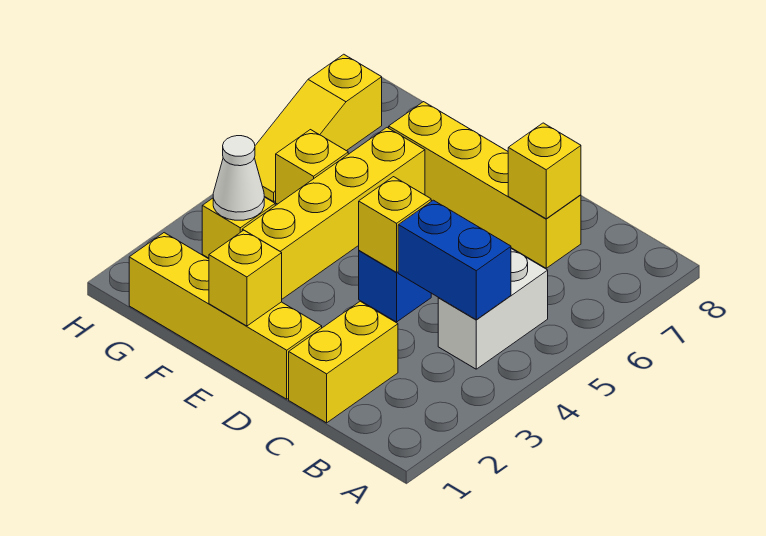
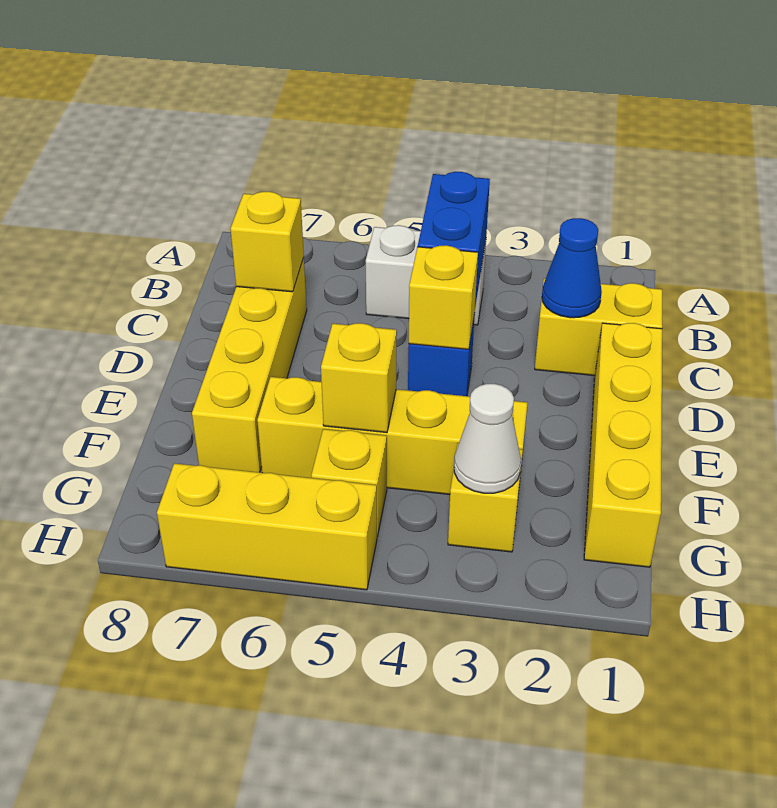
none -> blue 1x1 cone [542,218,602,318]
yellow 1x1 brick [209,230,282,326] -> yellow 1x1 brick moved to [321,323,397,432]
yellow 1x3 slope [254,54,382,202] -> yellow 1x3 brick [157,463,377,590]

